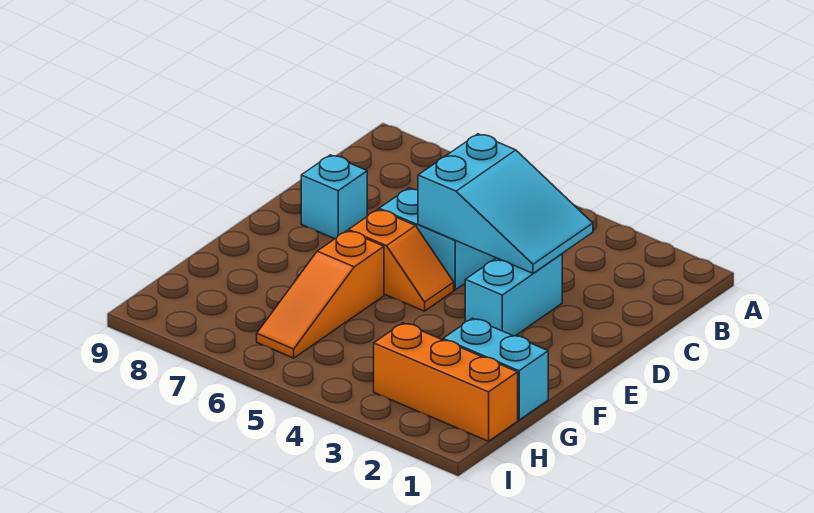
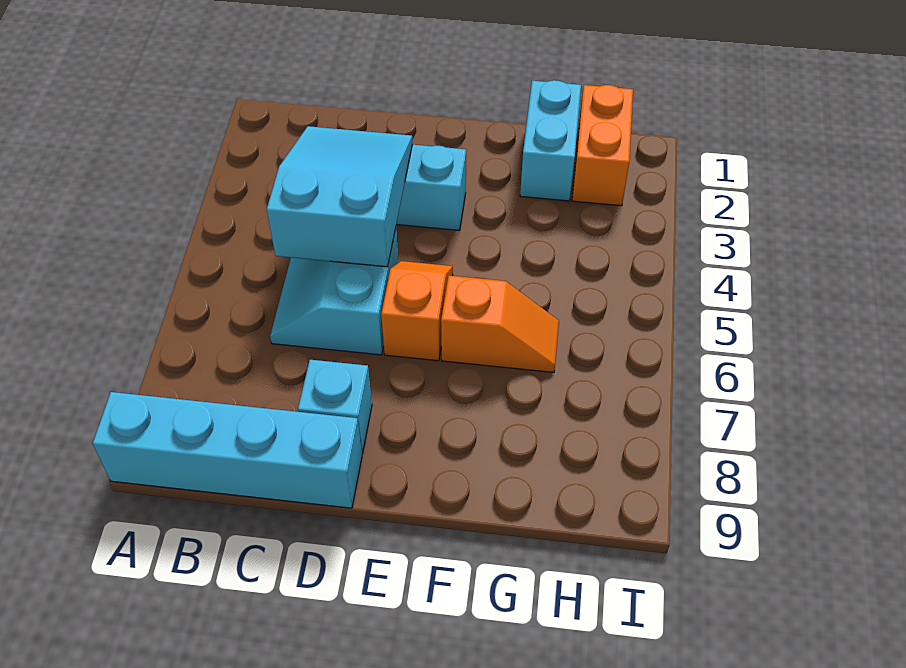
none -> cyan 1x4 brick [93,392,362,508]
orange 1x3 slope [257,231,384,358] -> orange 1x2 slope [441,275,559,372]
orange 1x3 brick [374,323,518,441] -> orange 1x2 brick [572,85,633,206]

